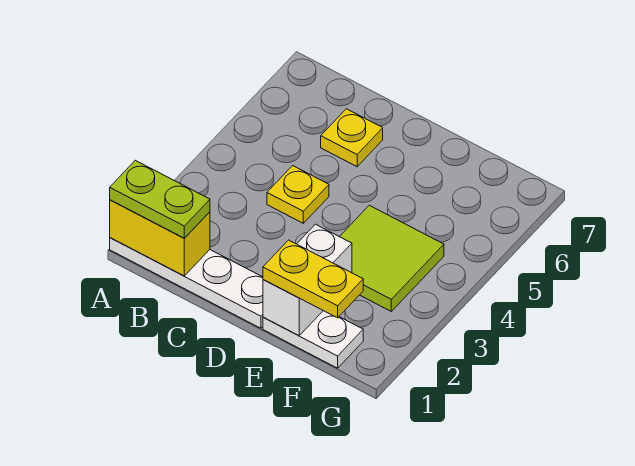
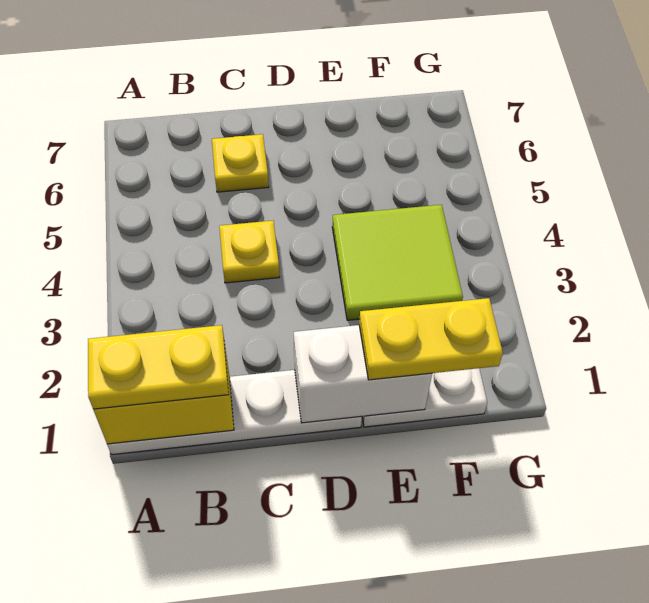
lime 1x2 plate [110,160,210,238] -> yellow 1x2 plate [88,325,229,409]
white 1x2 brick [263,224,352,335] -> white 1x2 brick turned to [294,325,432,423]

